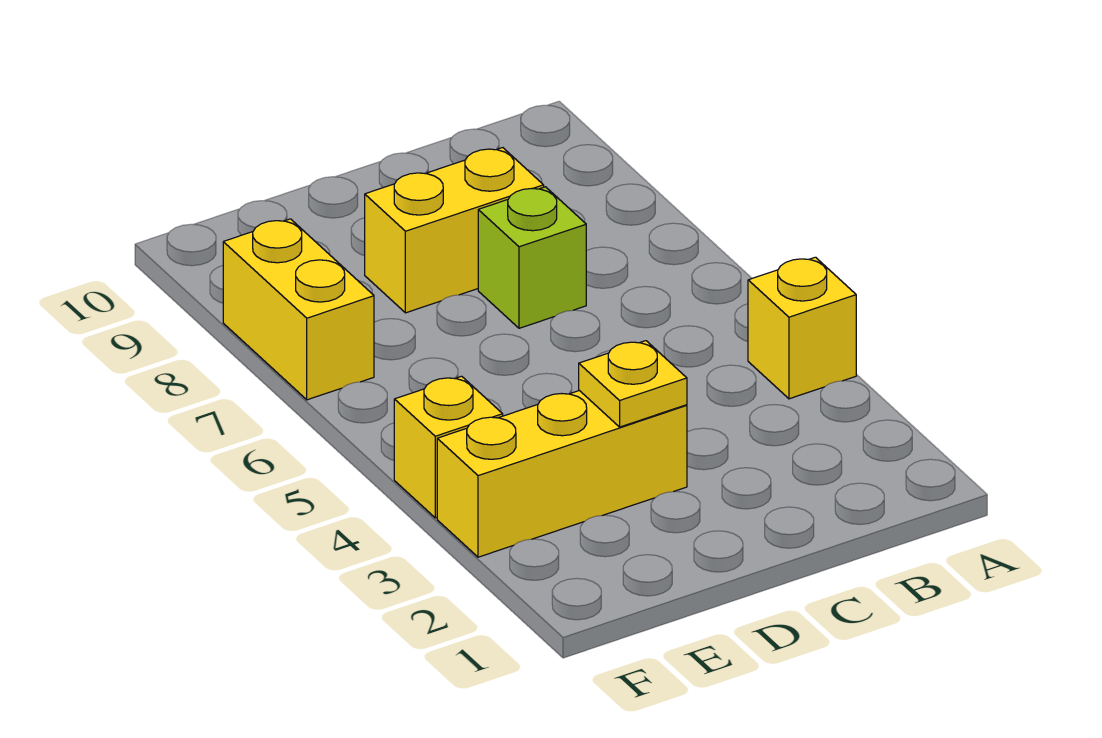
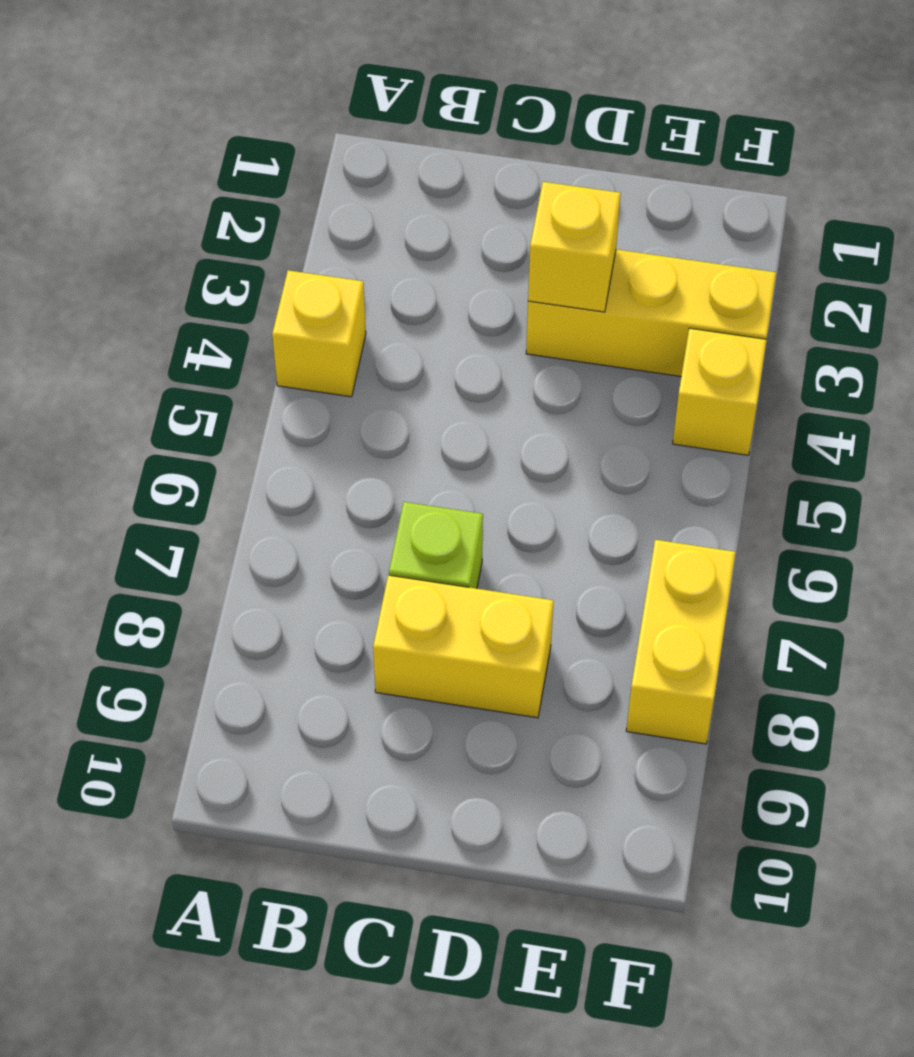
yellow 1x1 plate [579,341,687,427] -> yellow 1x1 brick [528,182,621,312]

